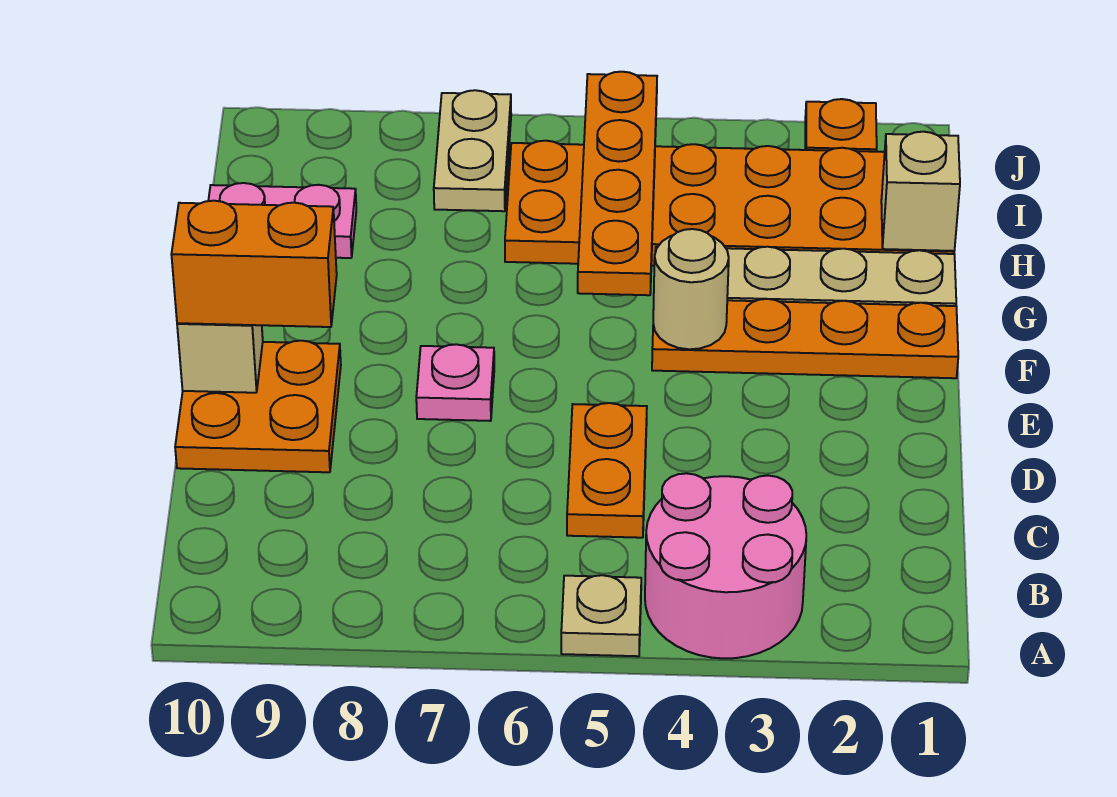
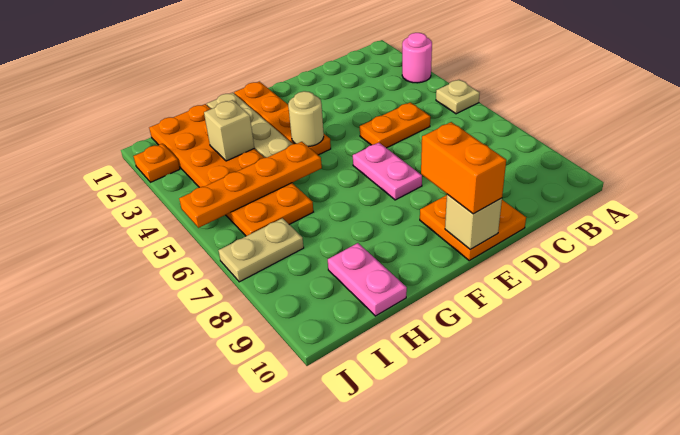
pink 2x2 round brick [645,473,806,658] -> pink 1x1 round brick [402,33,432,83]
pink 1x1 plate [416,344,494,421] -> pink 1x2 plate [353,143,422,200]
tan 1x1 brick [881,132,960,251] -> tan 1x1 brick moved to [204,100,254,161]

